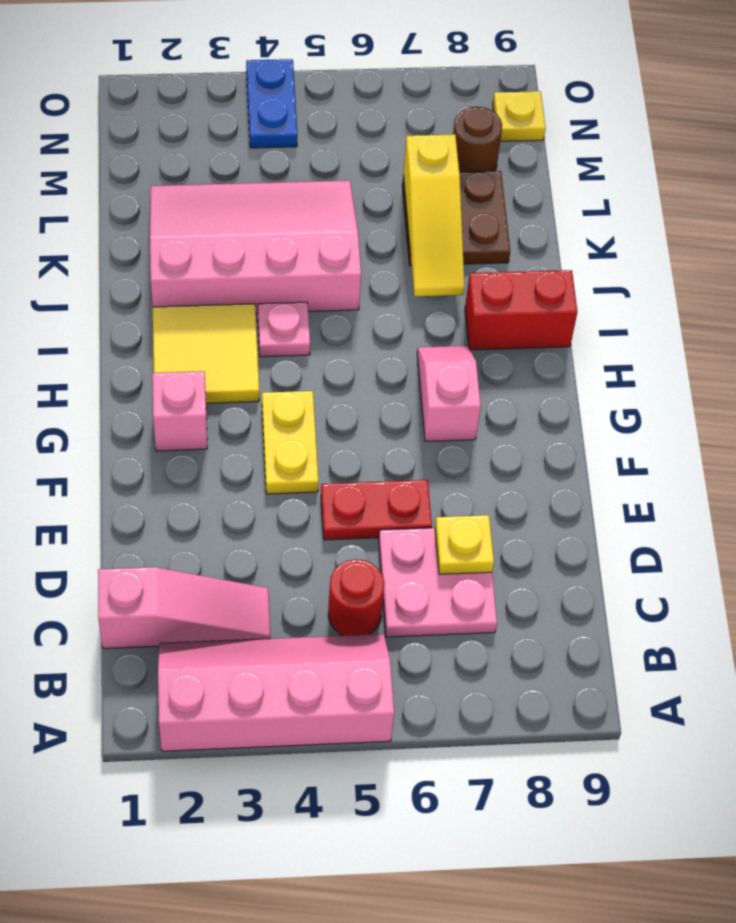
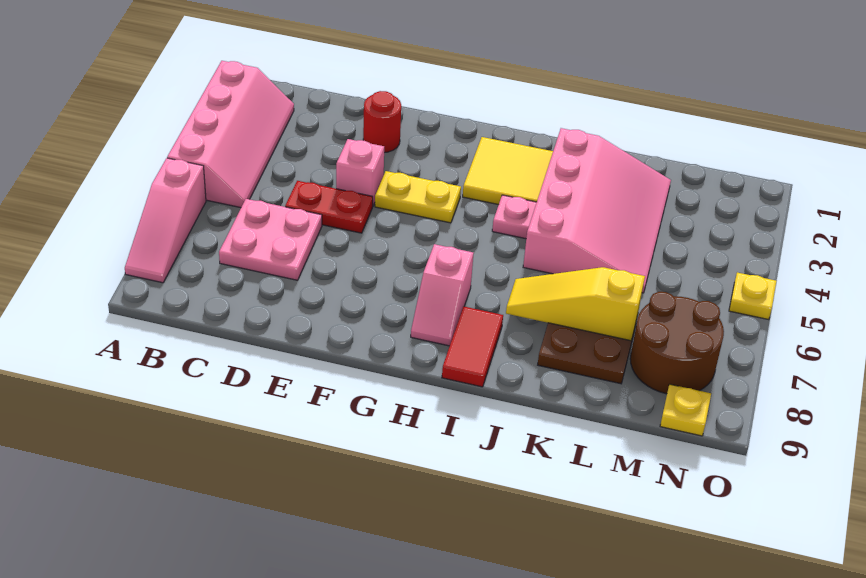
pink 1x3 slope [98,567,270,648] -> pink 1x3 slope moved to [125,158,206,283]
red 1x1 round brick [328,559,384,636] -> red 1x1 round brick moved to [363,91,401,153]
yellow 1x1 plate [435,515,494,574] -> yellow 1x1 plate moved to [729,272,776,320]
red 1x2 plate [321,480,432,540] -> red 1x2 plate turned to [285,181,373,233]
pink 1x1 brick [152,371,207,451] -> pink 1x1 brick moved to [336,139,384,205]
pink 1x2 slope [417,346,481,441] -> pink 1x2 slope turned to [411,244,474,346]
red 1x2 brick [465,270,578,350] -> red 1x2 tile [442,307,503,387]
brown 1x1 round brick [453,107,502,172] -> brown 2x2 round brick [630,292,724,394]
blue 1x2 plate [246,59,298,148] -> none

